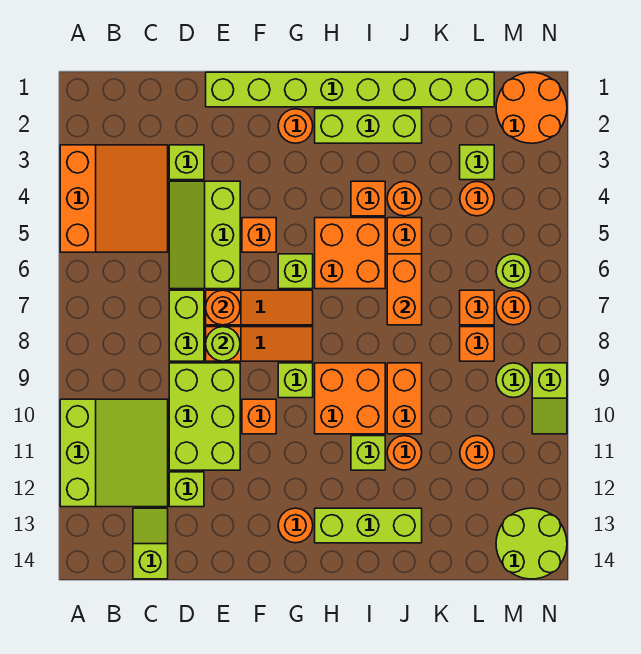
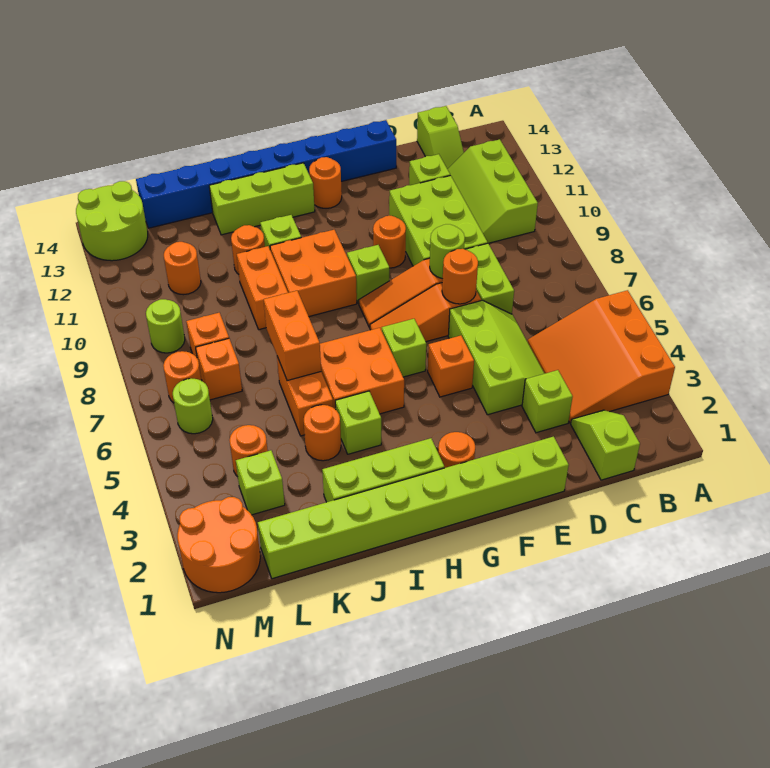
lime 3x3 slope [60,399,168,507] -> lime 2x3 slope [448,139,538,243]
none -> blue 1x8 brick [136,120,396,228]
orange 1x1 brick [242,399,276,434] -> orange 1x1 round brick [373,216,406,268]
orange 1x1 brick [351,181,385,216] -> lime 1x1 brick [335,391,381,454]
lime 1x2 slope [532,363,567,434] -> lime 1x2 slope moved to [571,410,640,480]

